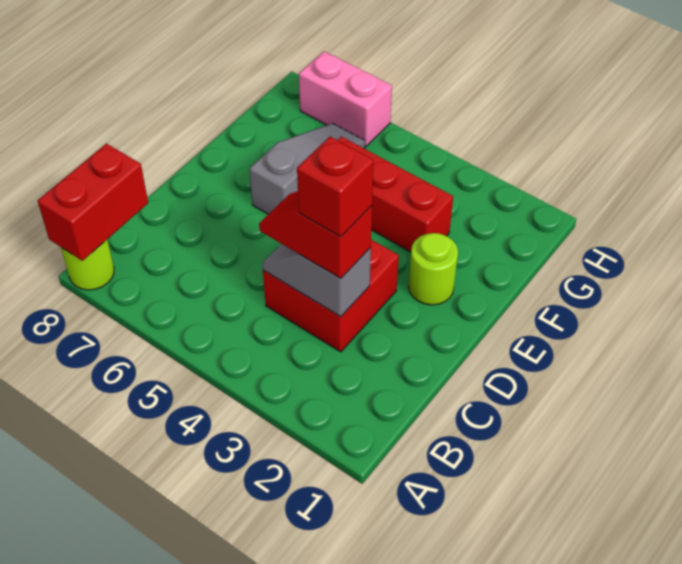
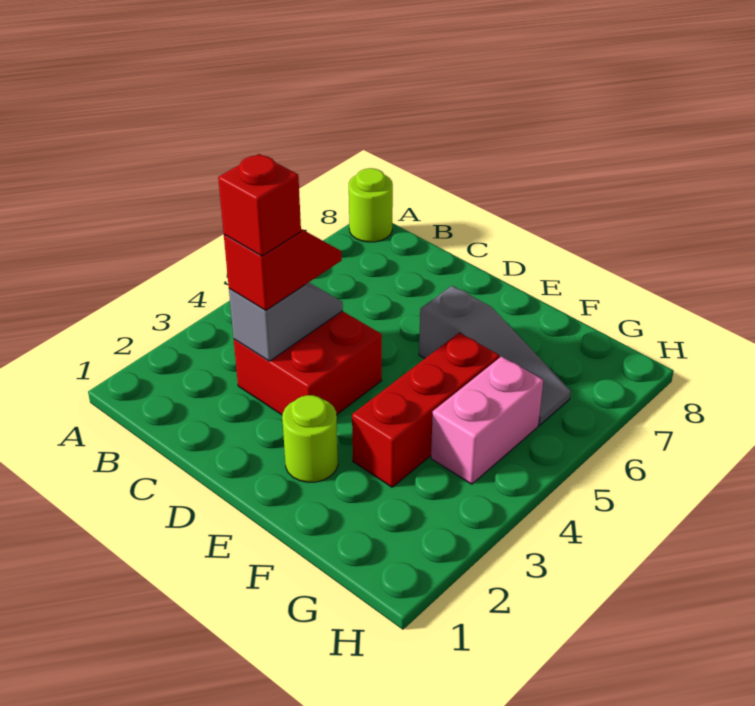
red 1x2 brick [38,144,148,261] -> none
pink 1x2 brick [299,51,392,146] -> pink 1x2 brick moved to [431,356,543,484]

